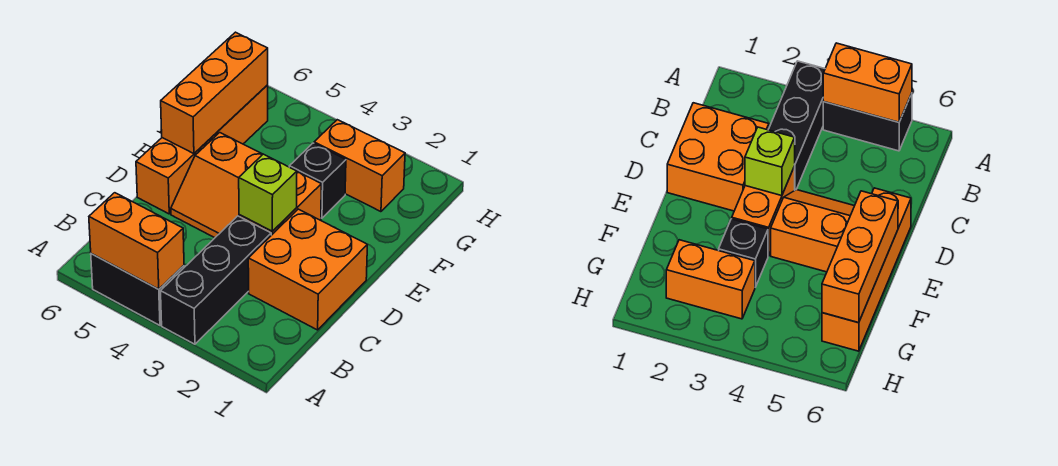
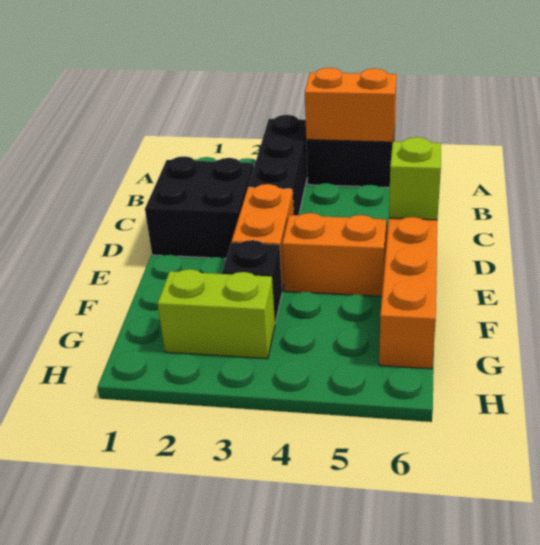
orange 2x2 brick [248,209,367,330] -> black 2x2 brick [145,156,254,259]
lime 1x1 brick [239,154,297,231] -> lime 1x1 brick moved to [389,137,441,220]
orange 1x3 brick [161,32,268,154] -> none
orange 1x2 brick [314,120,405,212] -> lime 1x2 brick [157,269,275,359]

